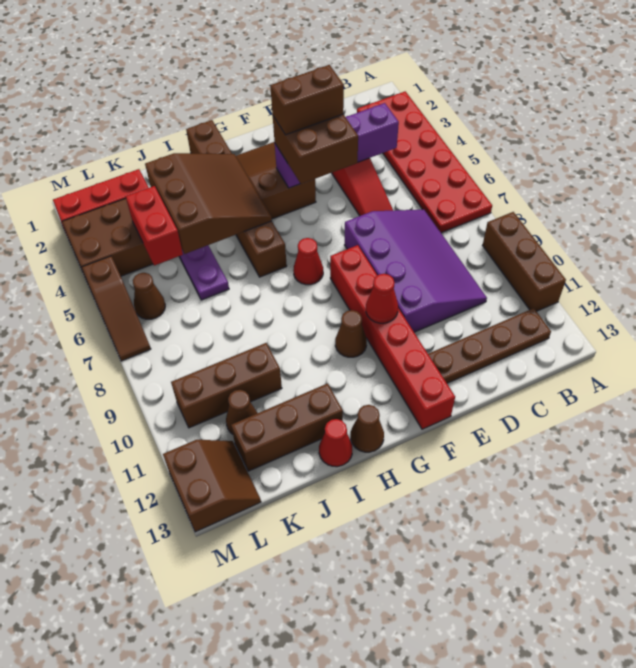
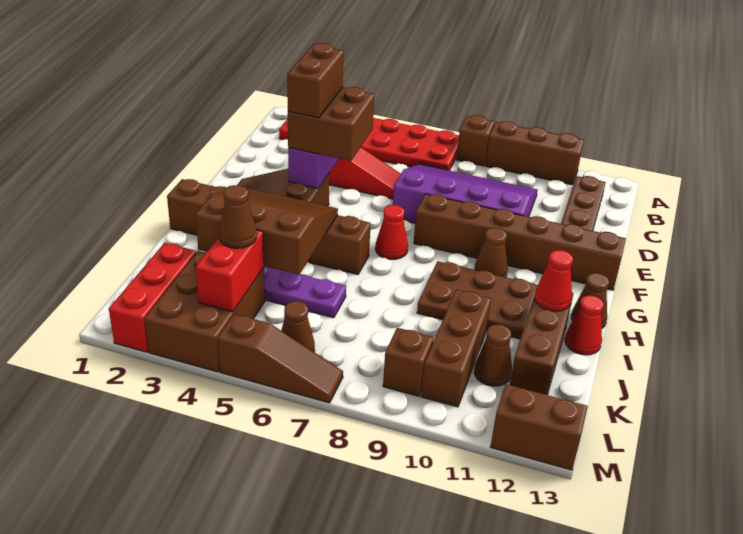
none -> brown 1x1 brick [456,115,494,166]
red 1x6 brick [330,245,455,429] -> brown 1x6 brick [414,194,626,290]
red 1x1 cone [366,274,398,323] -> red 1x1 cone moved to [535,250,573,311]
none -> brown 2x3 plate [417,261,538,339]
red 1x2 brick [126,186,183,266] -> red 1x2 brick turned to [195,230,264,312]
none -> brown 1x1 cone [219,185,257,248]
none -> brown 1x1 brick [383,328,433,396]

